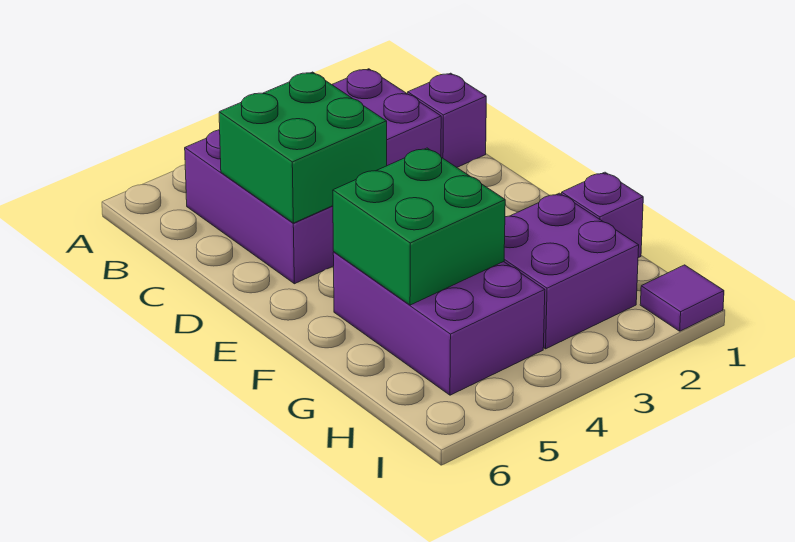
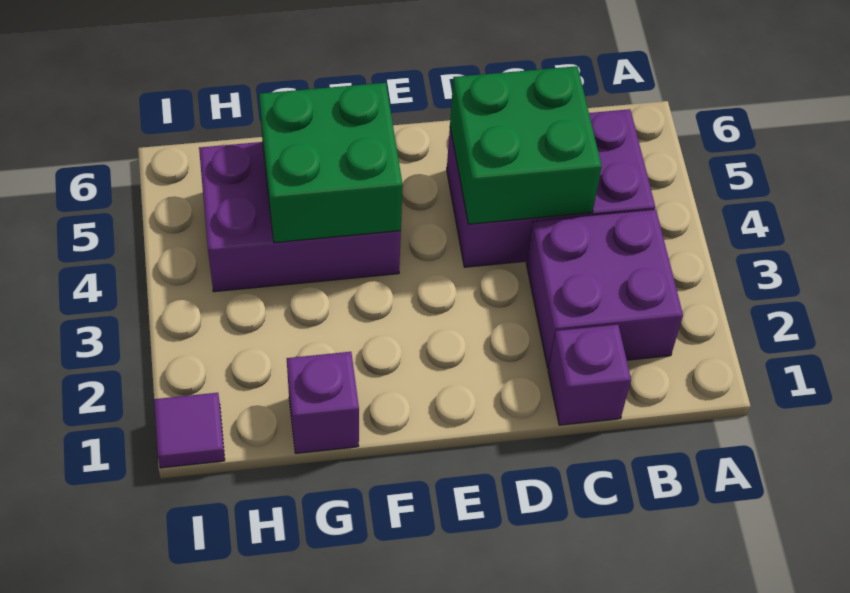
purple 2x2 brick [504,193,639,349] -> none

